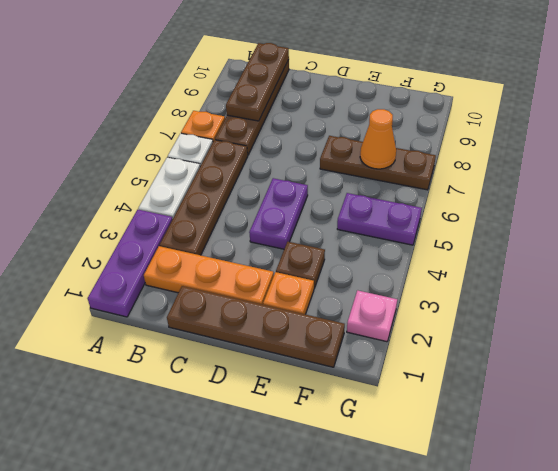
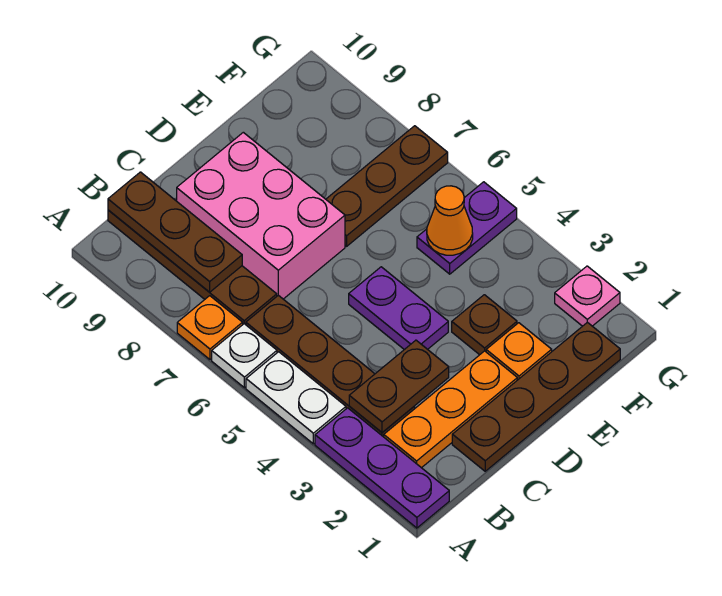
none -> brown 1x2 plate [349,340,449,432]
none -> pink 2x3 brick [177,132,345,299]
orange 1x1 cone [360,109,396,169] -> orange 1x1 cone moved to [427,186,473,255]

